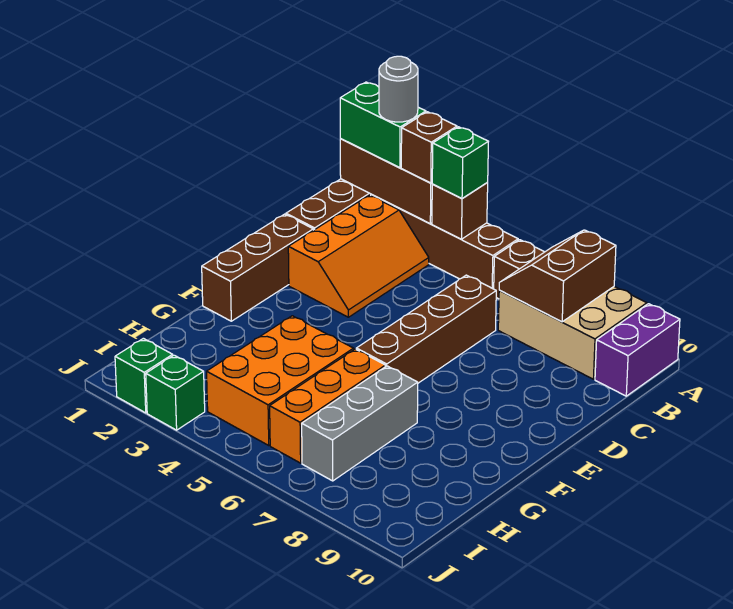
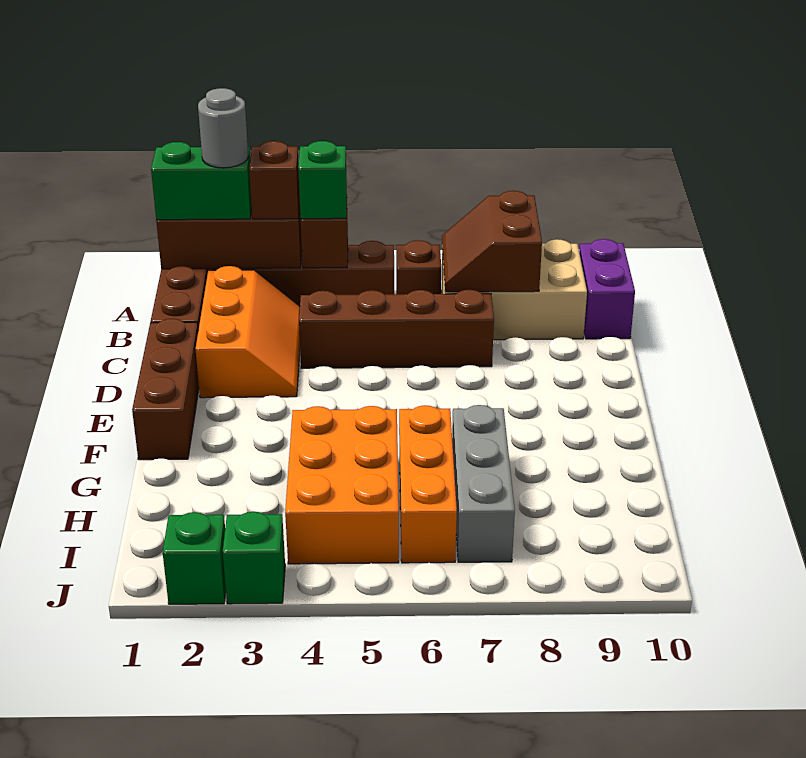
brown 1x4 brick [356,275,496,383] -> brown 1x4 brick turned to [299,290,494,368]

